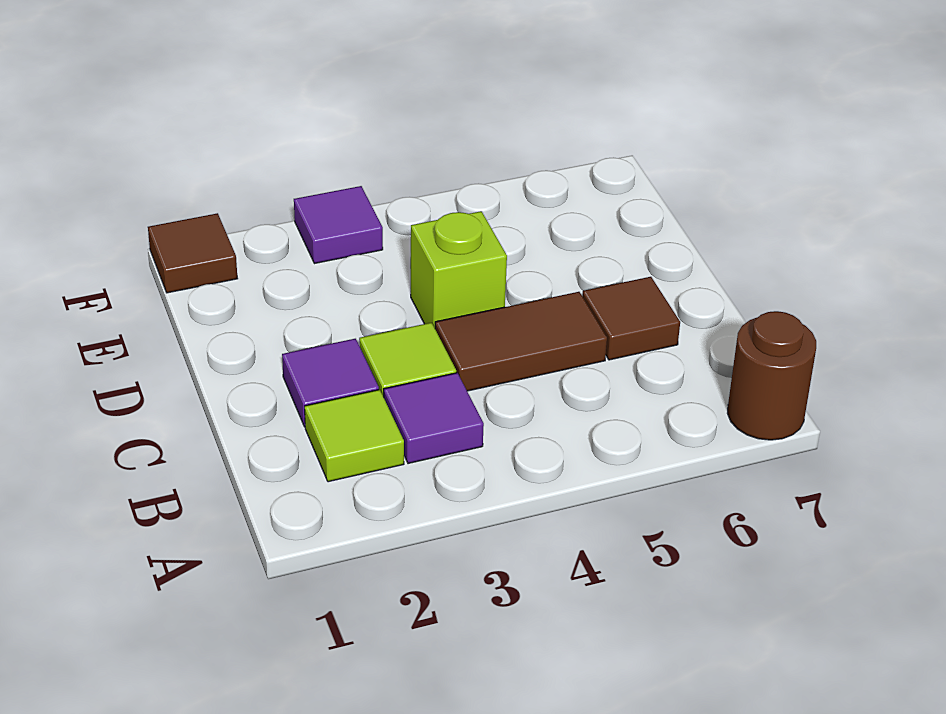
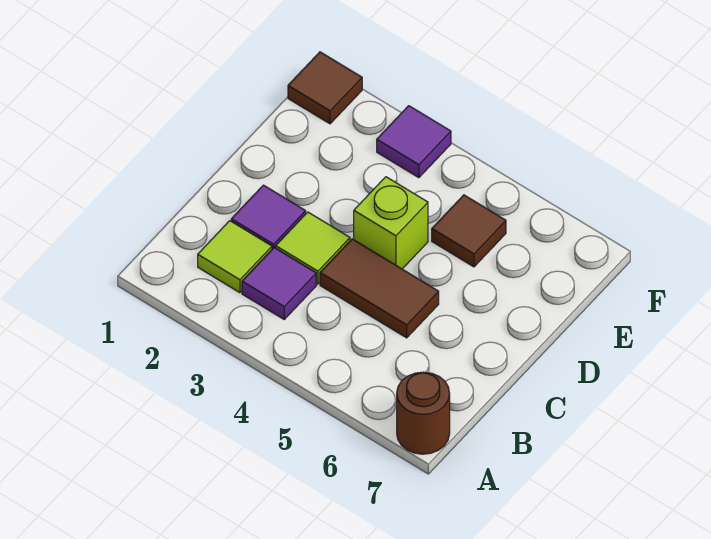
brown 1x1 tile [582,277,680,360] -> brown 1x1 tile moved to [432,195,506,267]

